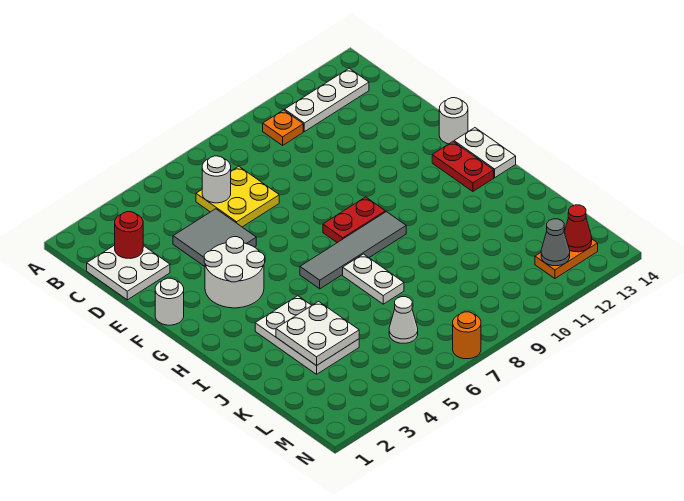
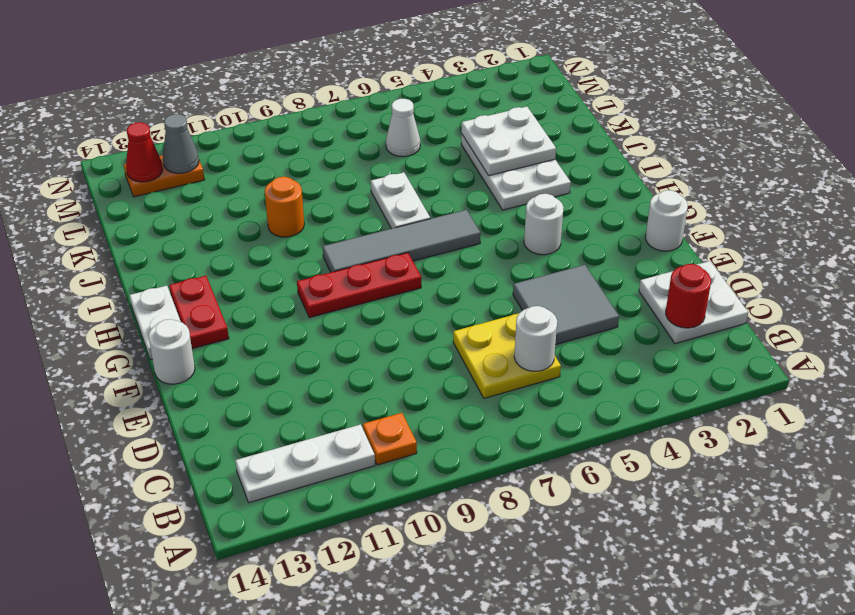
white 2x2 round brick [204,237,265,308] -> white 1x1 round brick [524,194,564,255]
red 1x2 plate [323,197,385,243] -> red 1x3 plate [297,253,421,317]
orange 1x1 round brick [453,312,481,359] -> orange 1x1 round brick moved to [265,177,304,237]

